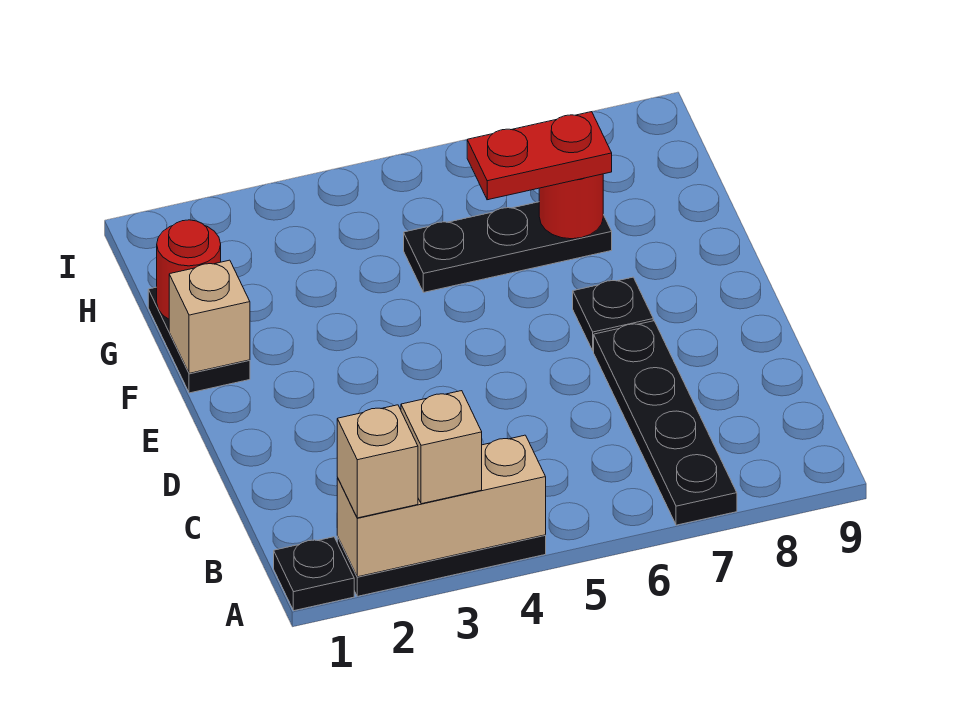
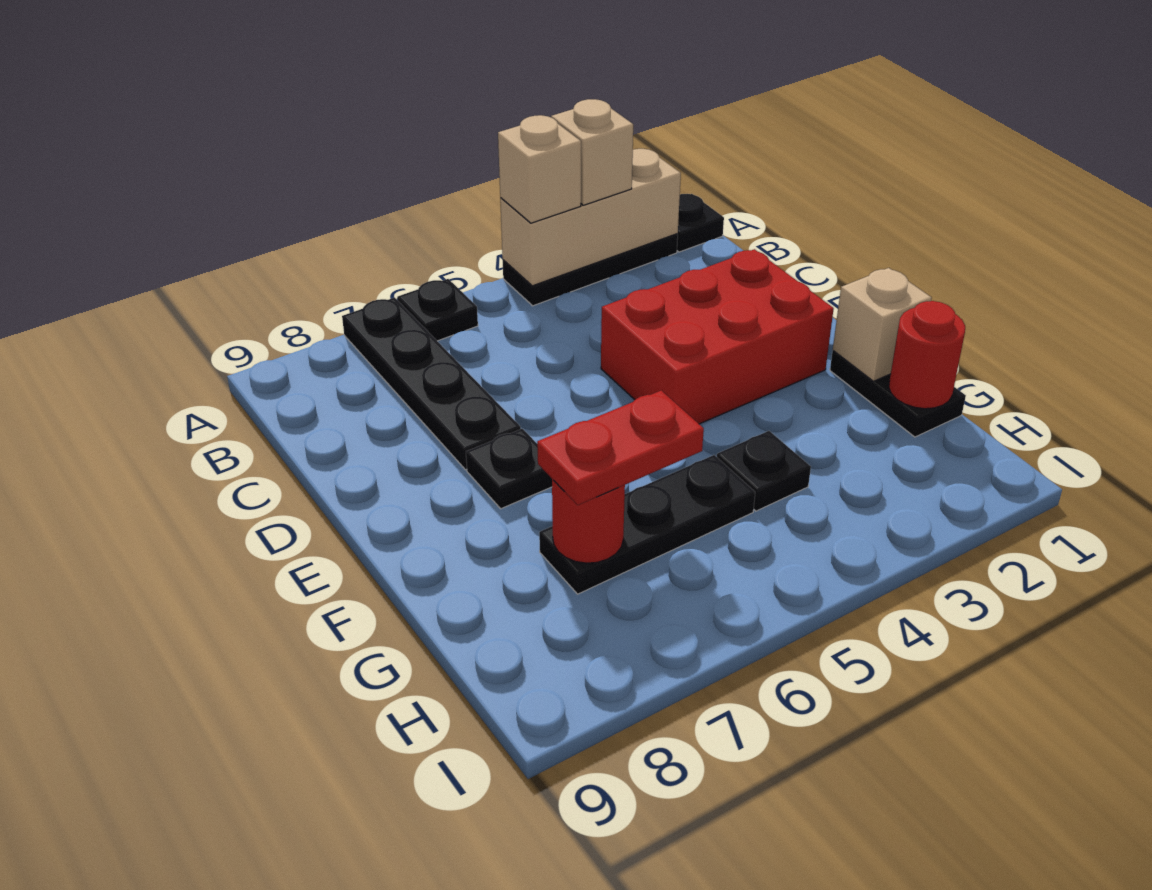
tan 1x1 brick [337,405,418,518] -> tan 1x1 brick moved to [498,115,581,223]
none -> black 1x1 plate [397,279,478,341]
none -> red 2x3 brick [601,249,834,424]
none -> black 1x1 plate [717,431,811,511]

